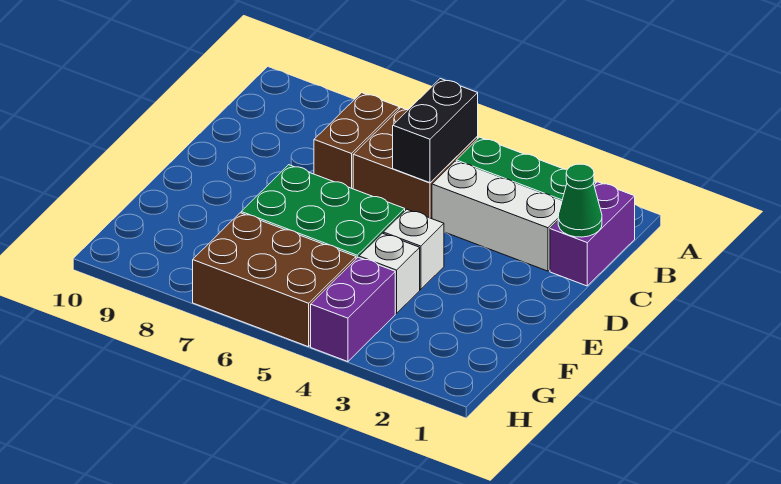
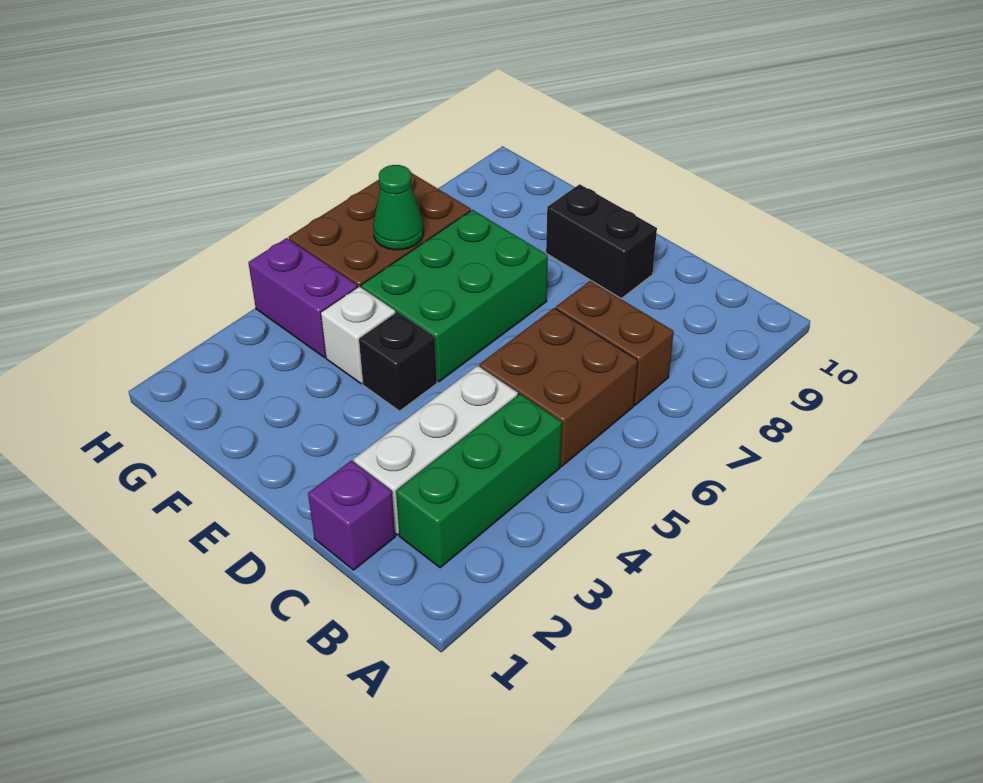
purple 1x2 brick [550,182,635,286] -> purple 1x1 brick [308,461,395,570]
black 1x2 brick [393,79,478,183] -> black 1x2 brick moved to [546,184,657,298]
green 1x1 cone [558,164,602,237] -> green 1x1 cone moved to [373,165,424,250]
white 1x1 brick [383,209,444,290] -> black 1x1 brick [359,312,437,411]

